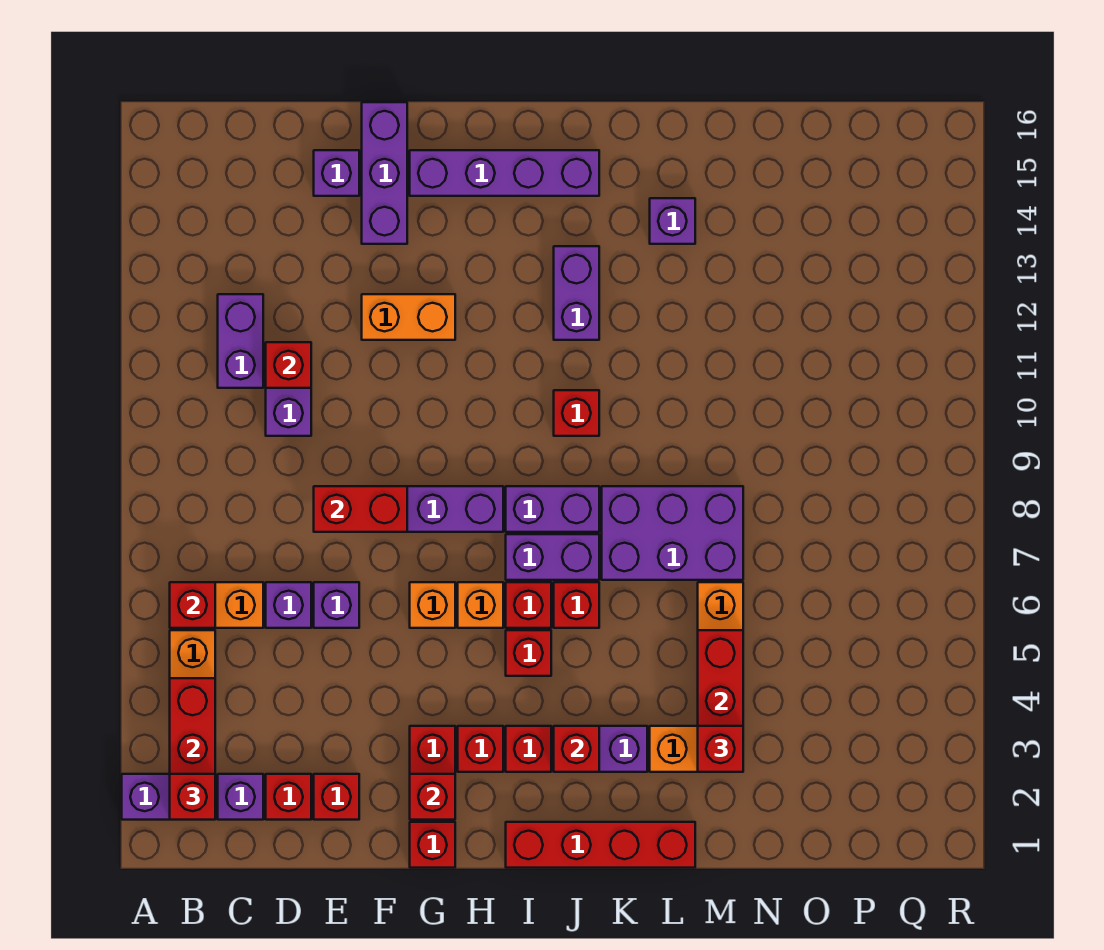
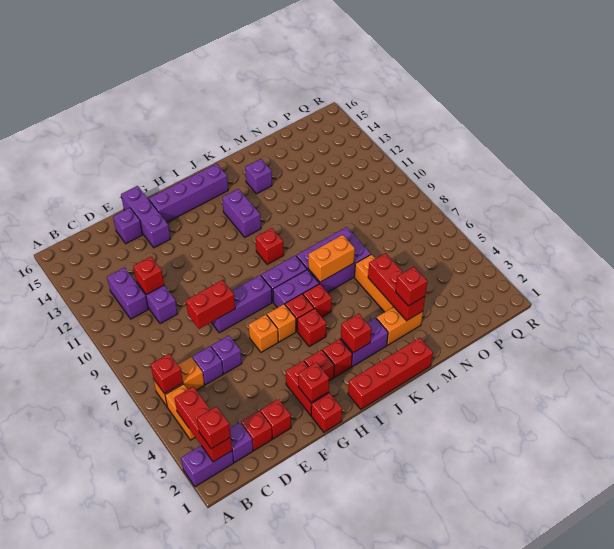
orange 1x2 brick [362,294,455,340] -> orange 1x2 brick moved to [308,235,355,282]

